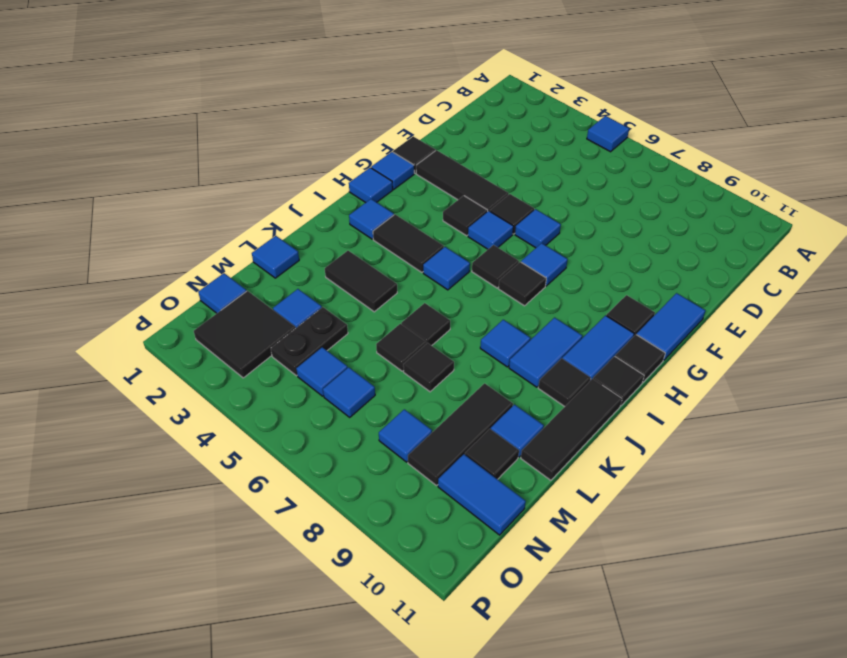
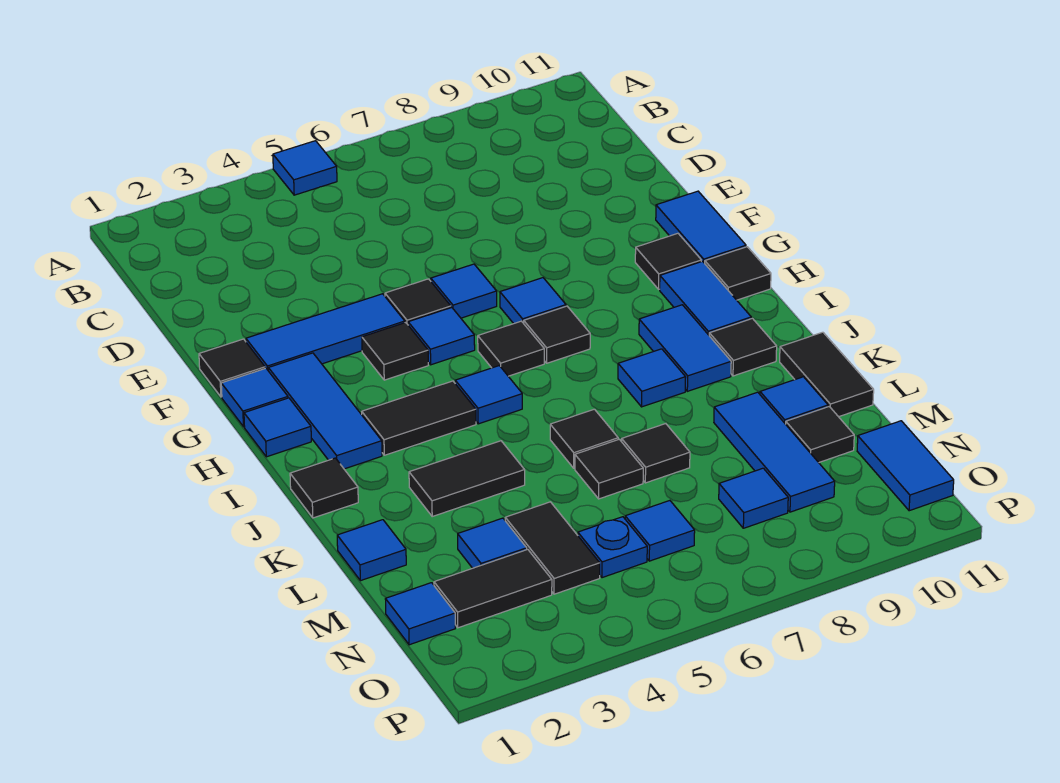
black 1x3 tile [416,150,509,211] -> blue 1x3 tile [246,294,405,371]
blue 1x1 tile [349,199,394,239] -> blue 1x3 tile [268,353,382,469]
black 1x1 tile [593,356,644,406] -> black 1x1 tile moved to [290,458,358,518]
black 1x3 tile [521,379,622,480] -> black 1x2 tile [780,332,874,417]
black 1x3 tile [408,383,513,486] -> blue 1x3 tile [714,392,835,512]
black 1x2 plate [271,307,348,376] -> black 1x2 tile [505,502,600,594]
black 2x2 tile [194,291,295,378] -> black 1x2 tile [434,549,552,628]
blue 1x1 tile [296,347,348,396] -> blue 1x1 plate [578,517,647,578]
blue 1x2 tile [438,454,526,535] -> blue 1x2 tile turned to [857,421,954,511]

